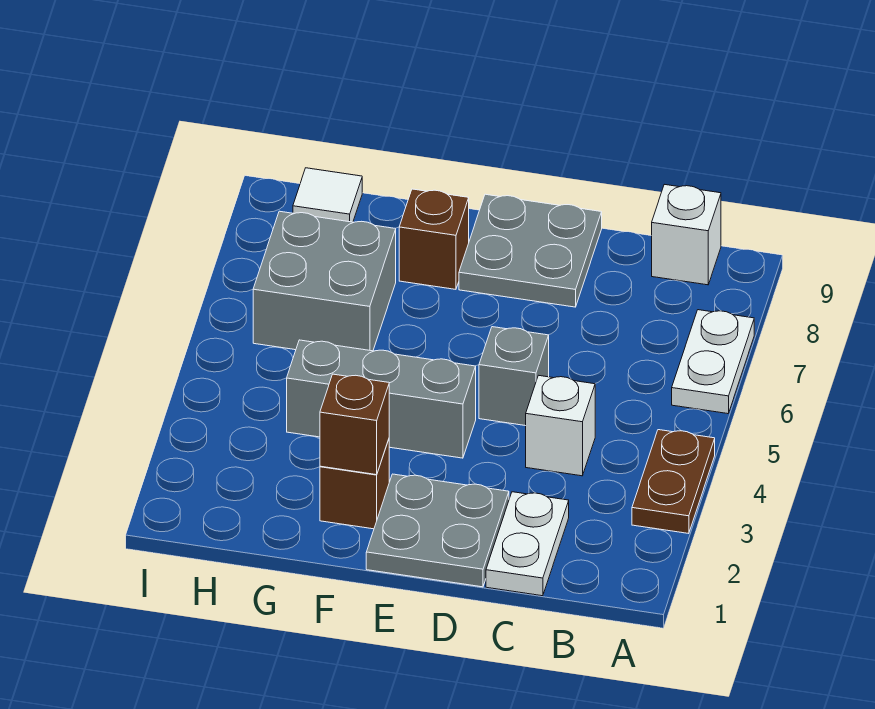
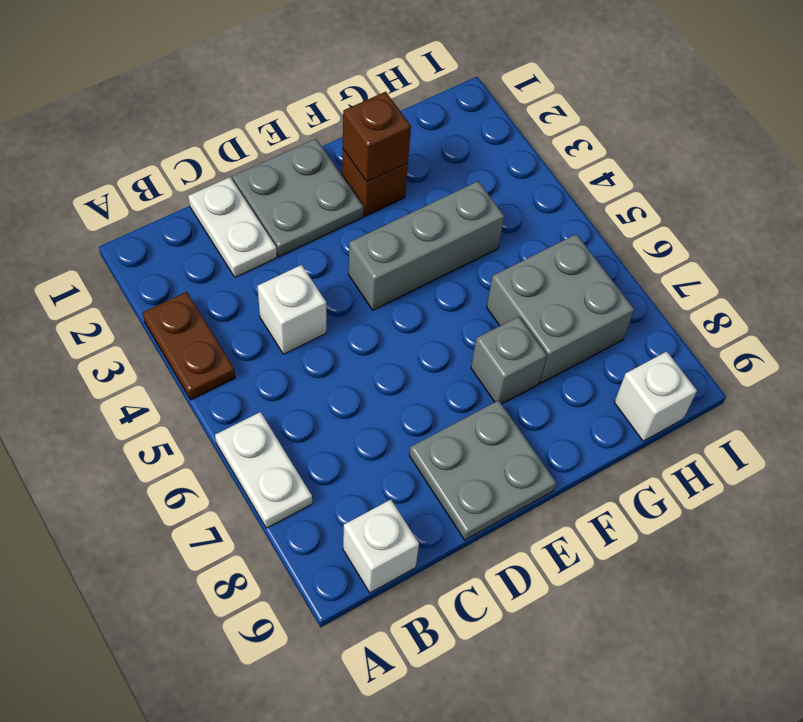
grey 1x1 brick [479,327,549,426] -> grey 1x1 brick moved to [471,317,547,404]
brown 1x1 brick [399,189,469,289] -> none
white 1x1 tile [293,168,362,222] -> white 1x1 brick [614,351,697,441]

